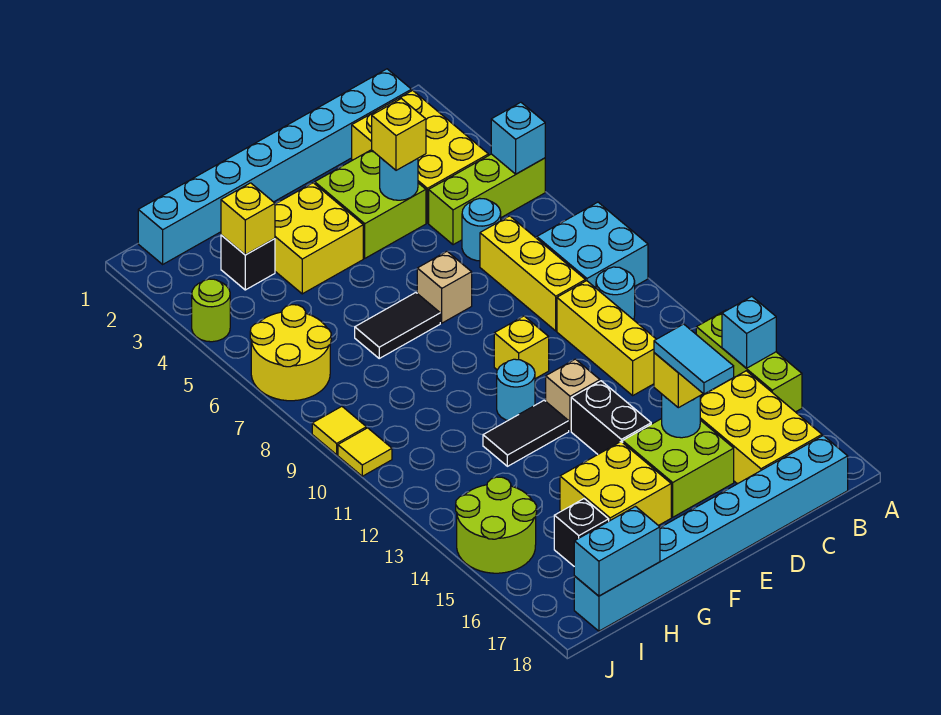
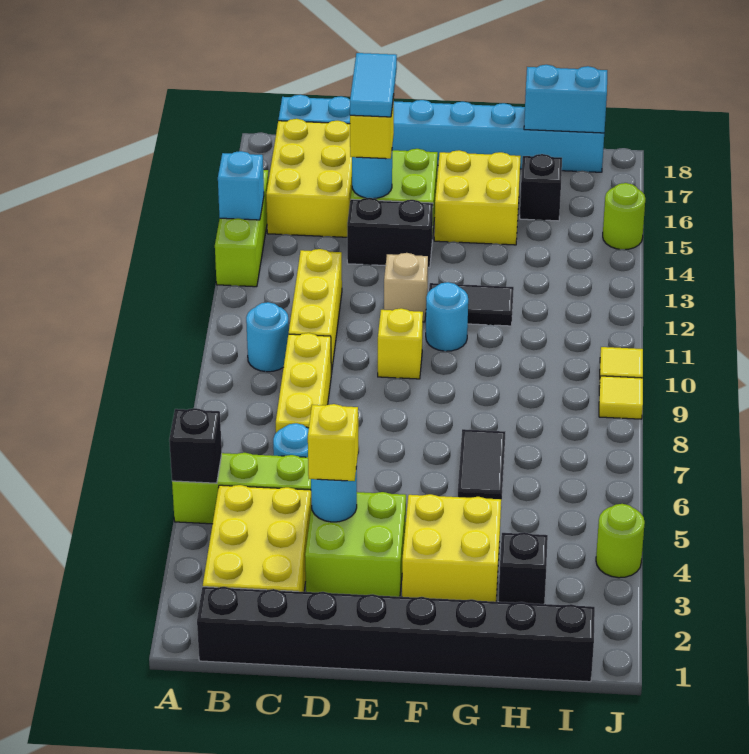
cyan 1x1 brick [491,102,545,174] -> black 1x1 brick [169,408,222,483]
cyan 2x2 brick [537,202,648,288] -> none
cyan 1x8 brick [138,69,411,264] -> black 1x8 brick [197,587,595,682]
tan 1x1 brick [417,251,472,323] -> none
black 1x2 brick [571,381,651,454] -> black 1x2 brick turned to [347,198,433,268]
black 1x2 tile [355,293,440,358] -> black 1x2 tile turned to [458,429,505,505]
yellow 1x1 brick [221,183,275,255] -> none
yellow 2x2 round brick [250,305,331,401] -> none
lime 2x2 round brick [456,477,537,573] -> lime 1x1 round brick [603,183,645,249]

